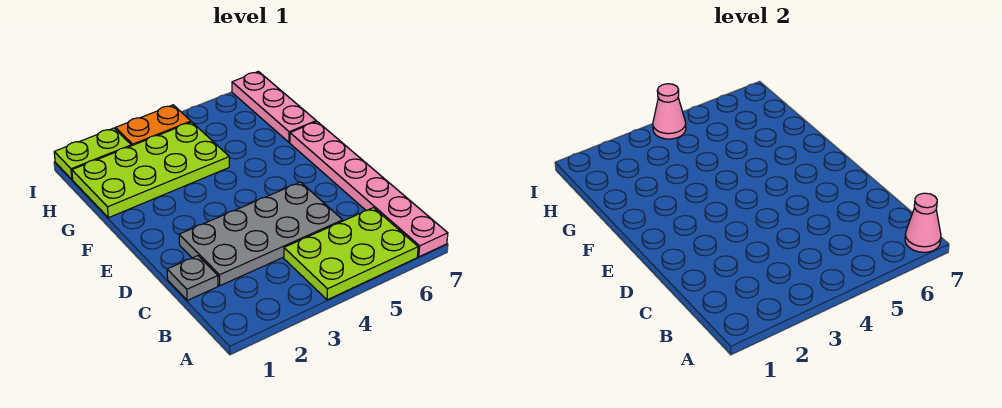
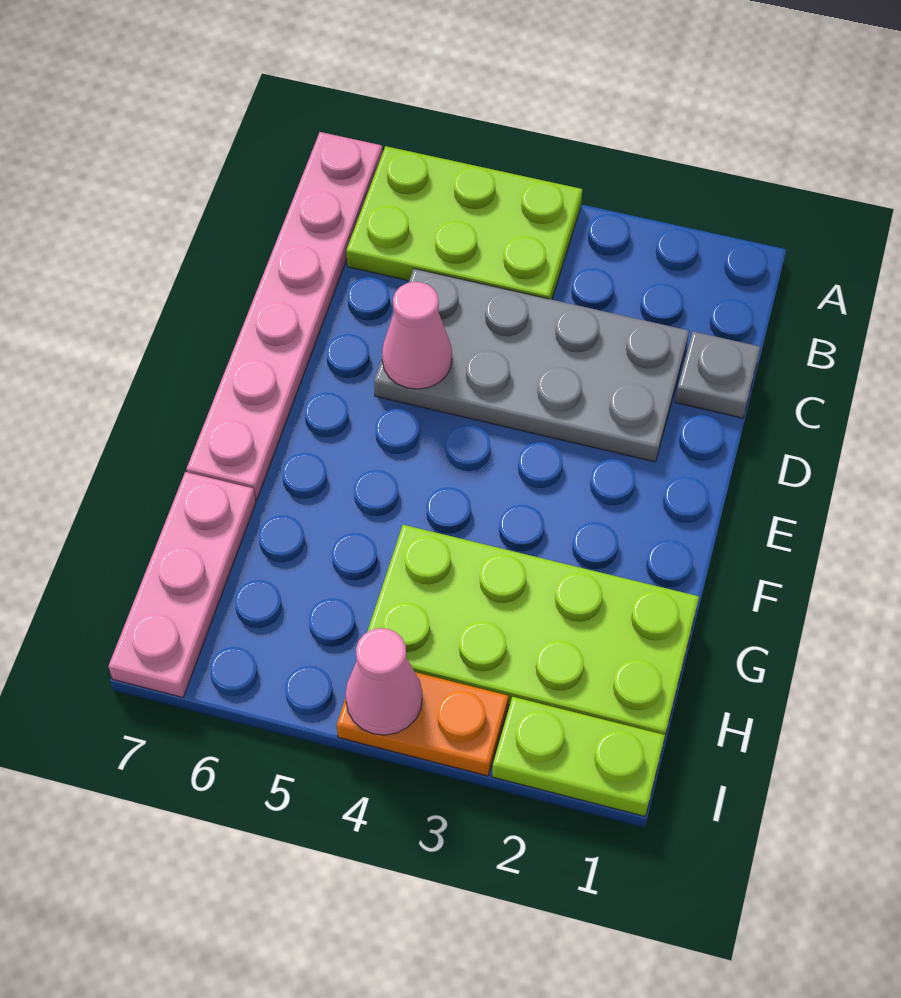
pink 1x1 cone [905,193,941,252] -> pink 1x1 cone moved to [382,282,452,389]

